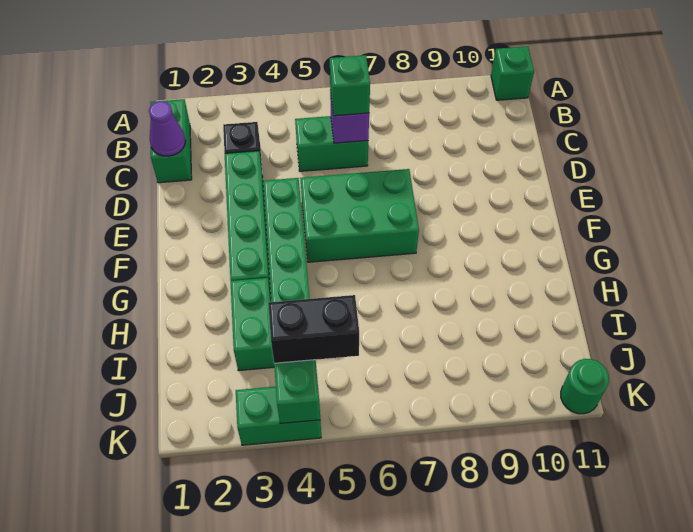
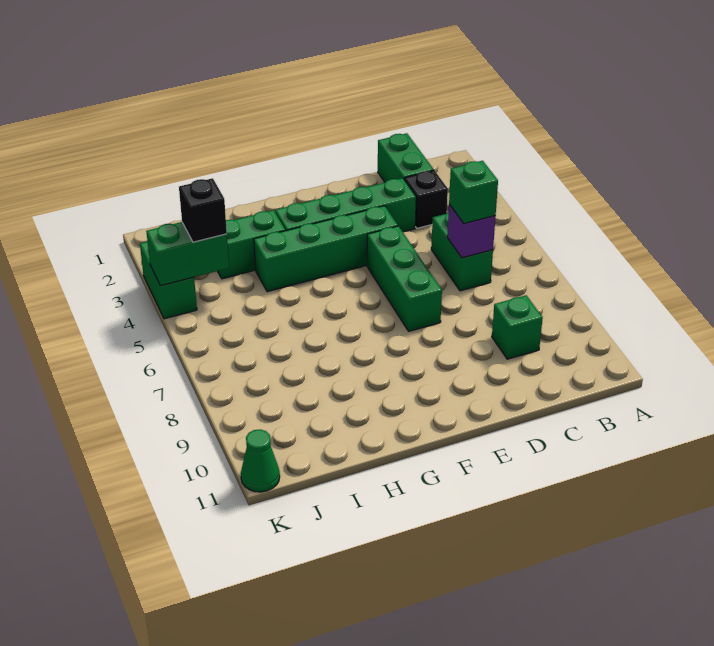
green 1x1 brick [491,46,534,100] -> green 1x1 brick moved to [492,295,543,359]
green 1x2 brick [151,99,192,183] -> green 1x2 brick turned to [378,133,434,182]
purple 1x1 cone [149,101,186,156] -> none
green 2x3 brick [300,169,419,262] -> green 1x3 brick [367,226,442,331]
black 1x2 brick [268,295,359,363] -> black 1x1 brick [179,178,227,242]
green 1x1 round brick [561,359,609,414] -> green 1x1 cone [241,429,280,492]

